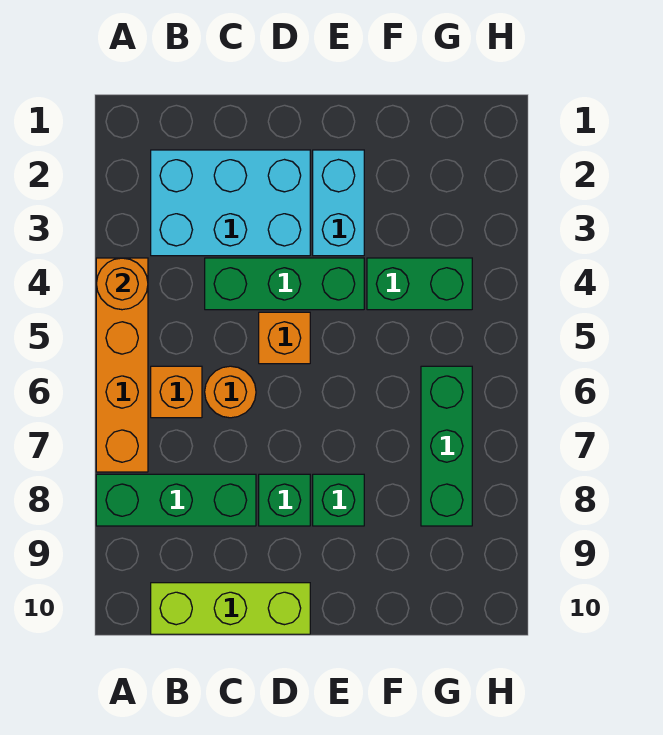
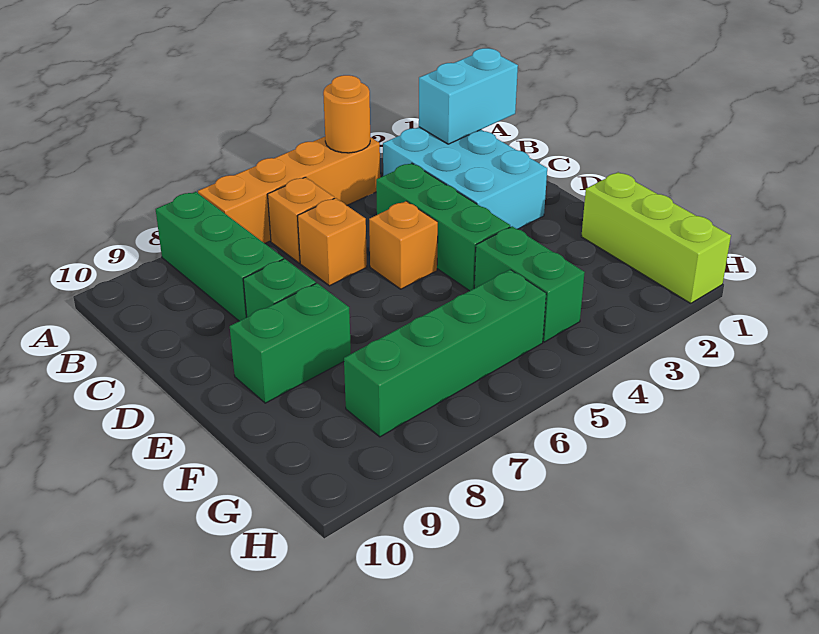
lime 1x3 brick [151,583,310,634] -> lime 1x3 brick moved to [581,172,731,303]
orange 1x1 round brick [205,366,256,418] -> orange 1x1 brick [298,198,367,286]
cyan 1x2 brick [313,150,364,256] -> cyan 1x2 brick moved to [419,48,518,144]
green 1x1 brick [313,474,364,526] -> green 1x2 brick [230,283,351,403]
green 1x3 brick [421,366,472,526] -> green 1x4 brick [344,270,546,437]

